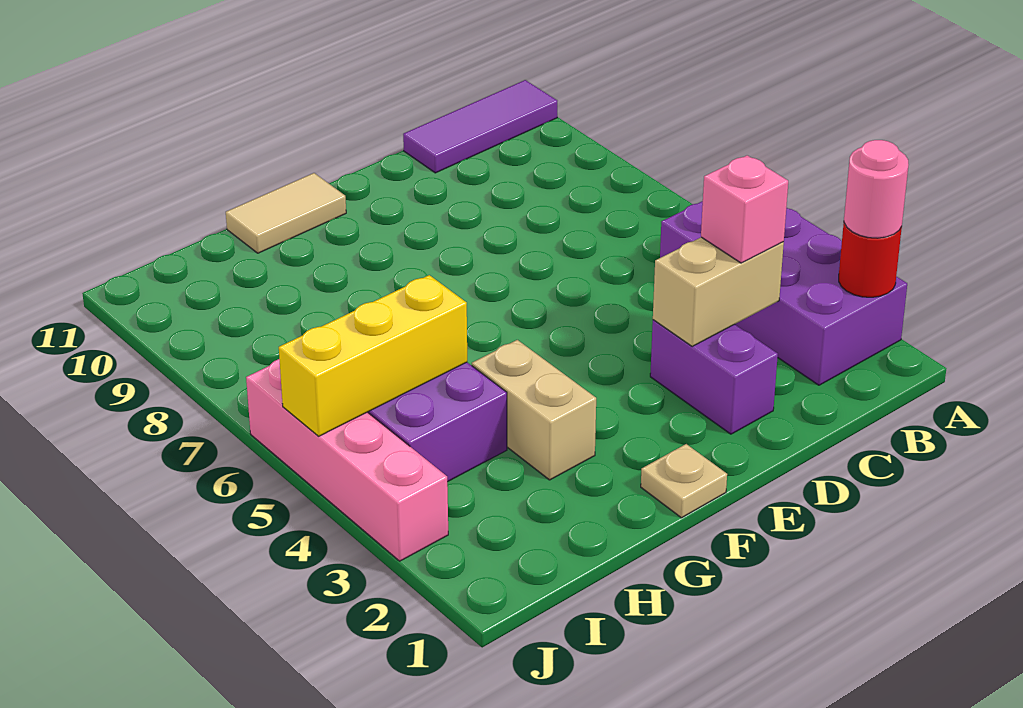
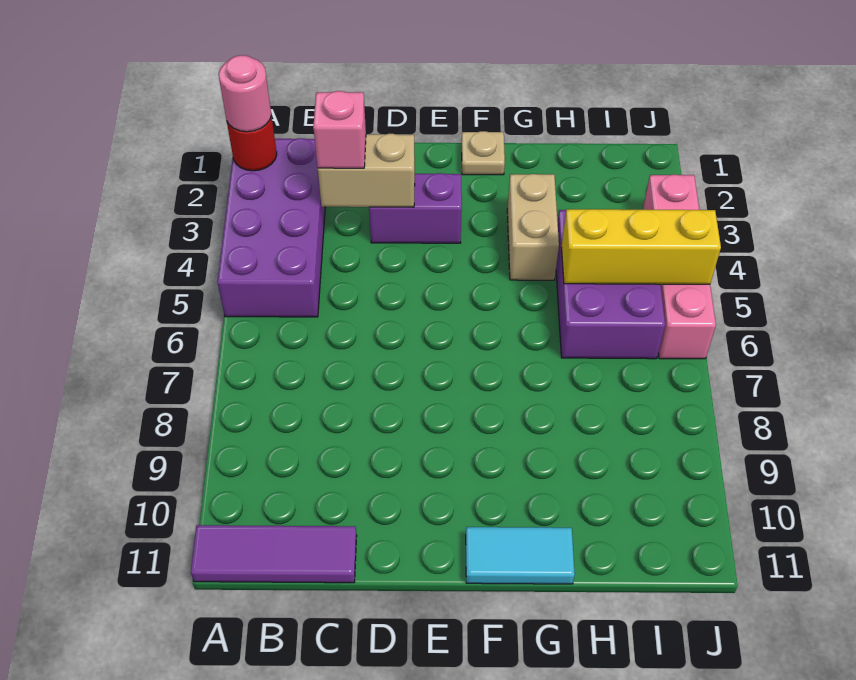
purple 1x2 brick [650,320,778,434] -> purple 1x2 brick turned to [369,173,462,243]
tan 1x2 tile [226,173,346,253] -> cyan 1x2 tile [466,527,575,584]

